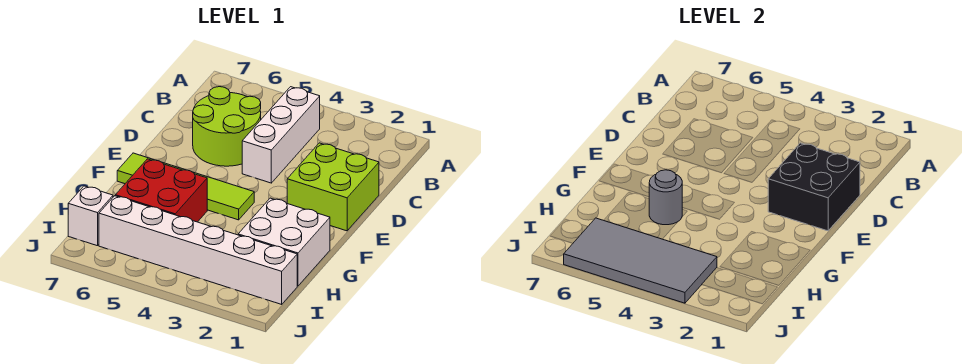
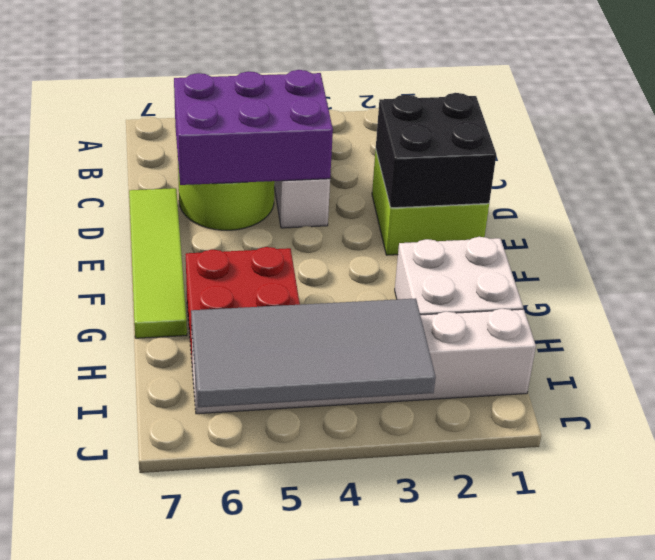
none -> purple 2x3 brick [174,70,333,185]
lime 1x4 tile [117,153,254,220] -> lime 1x4 tile turned to [129,188,187,338]
grey 1x1 round brick [649,170,682,225] -> none
white 1x1 brick [68,186,113,246] -> none

